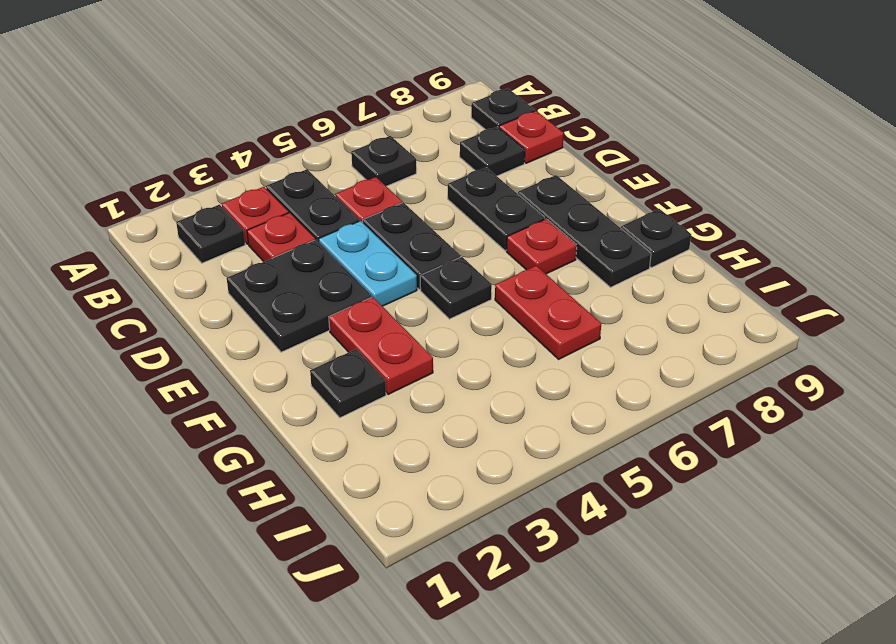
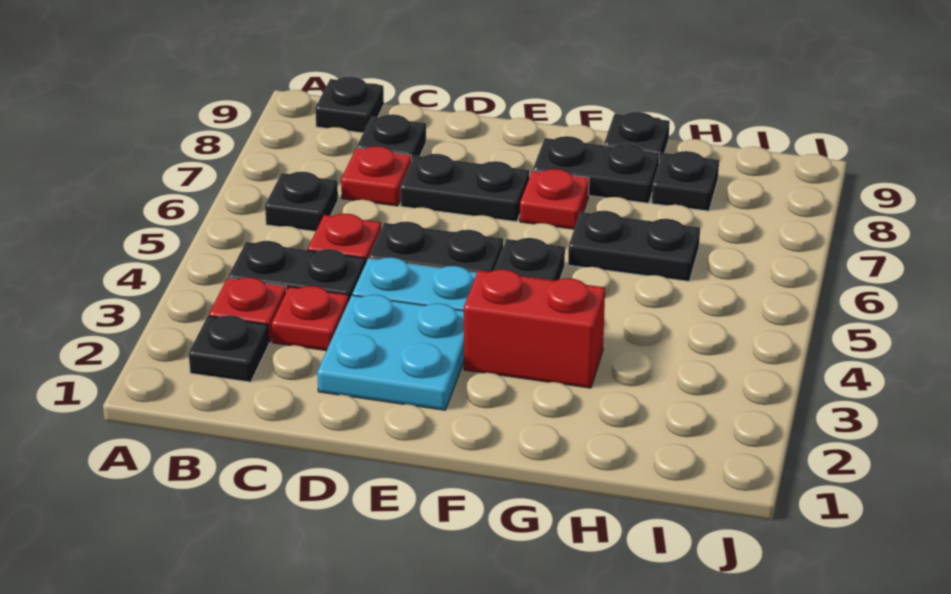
red 1x1 plate [499,111,564,163] -> red 1x1 plate moved to [341,146,412,206]
black 2x2 plate [227,240,372,352] -> cyan 2x2 plate [317,295,464,410]
black 1x3 plate [518,175,651,287] -> black 1x2 plate [533,136,660,203]
red 1x2 plate [329,297,433,394] -> red 1x2 brick [464,269,605,388]
black 1x1 plate [310,349,386,418] -> black 1x1 plate moved to [652,151,719,211]
red 1x2 plate [495,266,601,359] -> black 1x2 plate [568,211,700,281]

